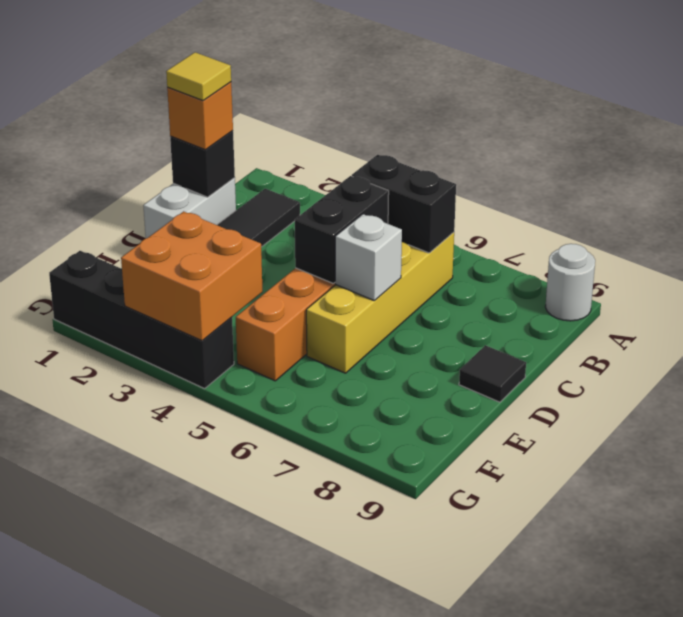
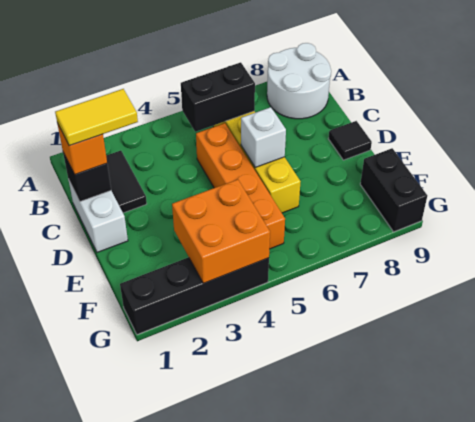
white 1x1 round brick [545,244,595,321] -> white 2x2 round brick [267,43,331,119]
yellow 1x1 tile [166,52,231,101] -> yellow 1x2 tile [55,89,138,146]
black 1x2 brick [295,176,389,283] -> black 1x2 brick moved to [360,148,427,232]

